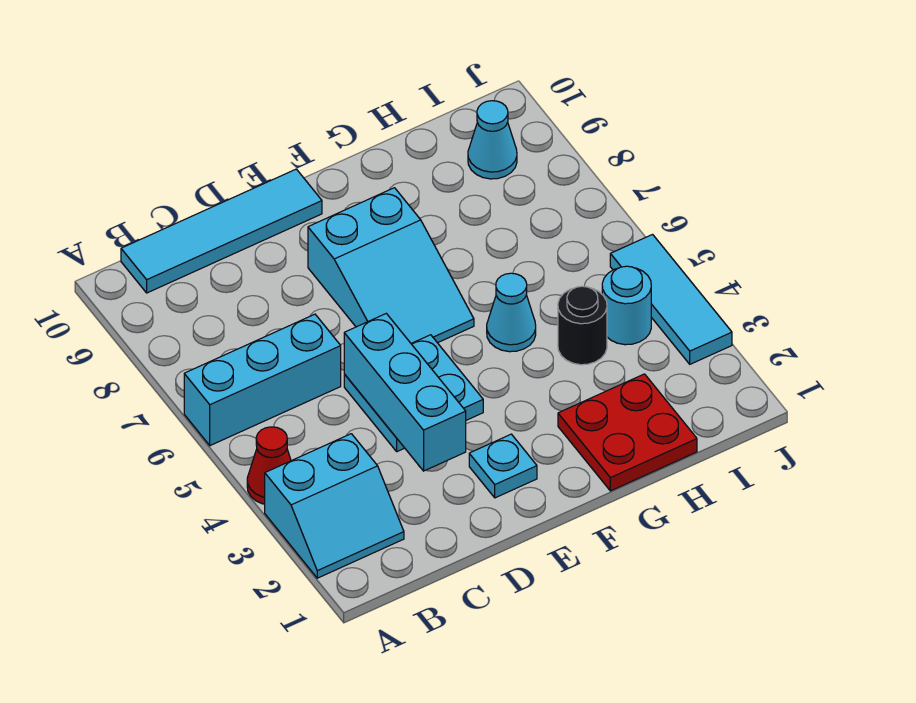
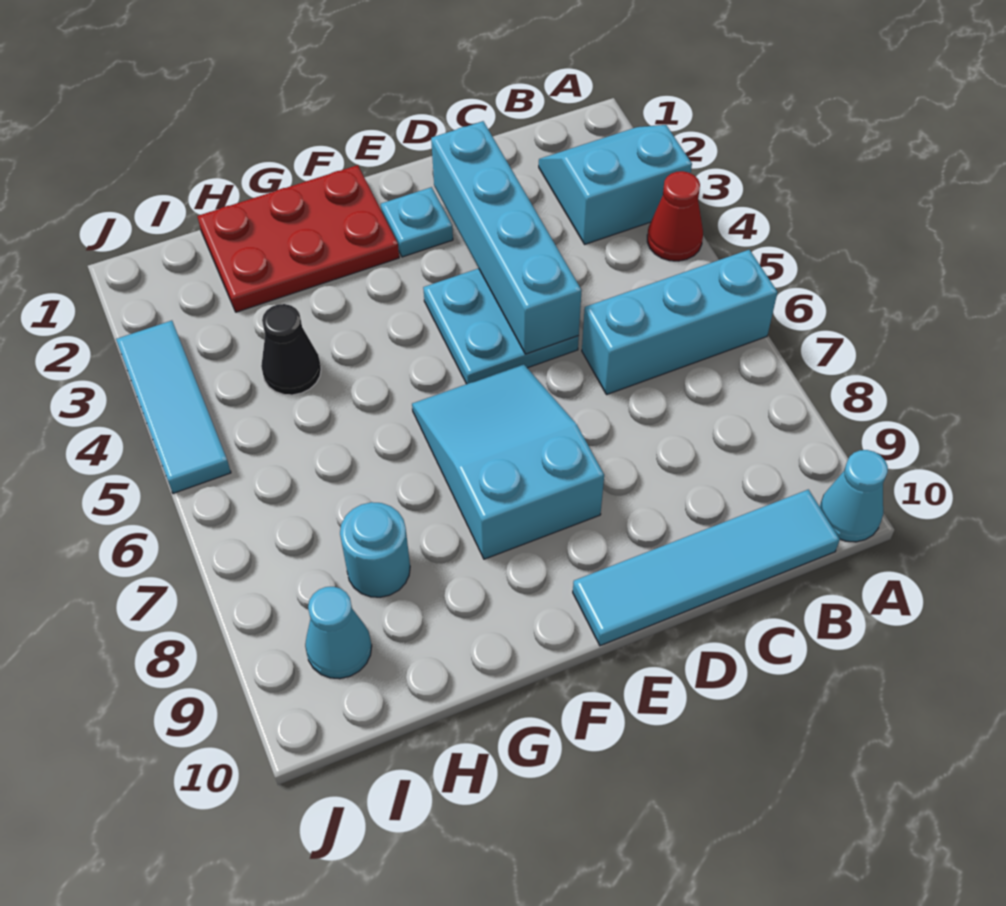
cyan 1x3 brick [344,313,466,471] -> cyan 1x4 brick [431,121,582,354]
red 2x2 plate [558,374,697,491] -> red 2x3 plate [197,165,399,312]
cyan 1x1 cone [487,273,536,352] -> cyan 1x1 cone moved to [820,450,888,542]
black 1x1 round brick [558,286,607,365] -> black 1x1 cone [261,304,321,395]
cyan 1x1 round brick [602,266,651,345] -> cyan 1x1 round brick moved to [340,502,410,597]

